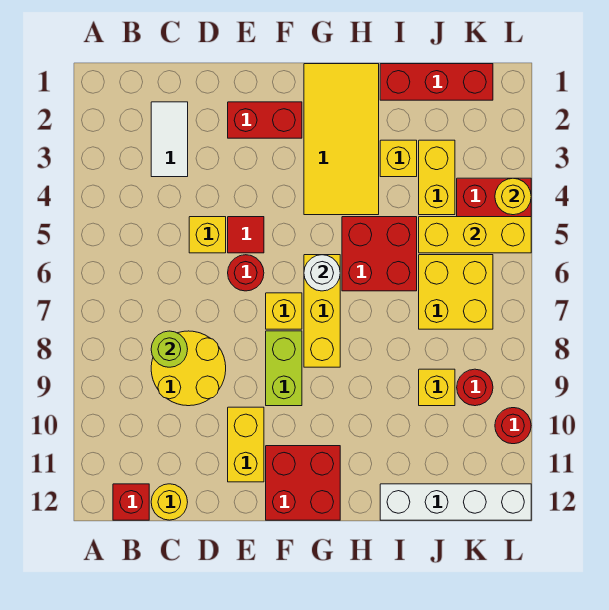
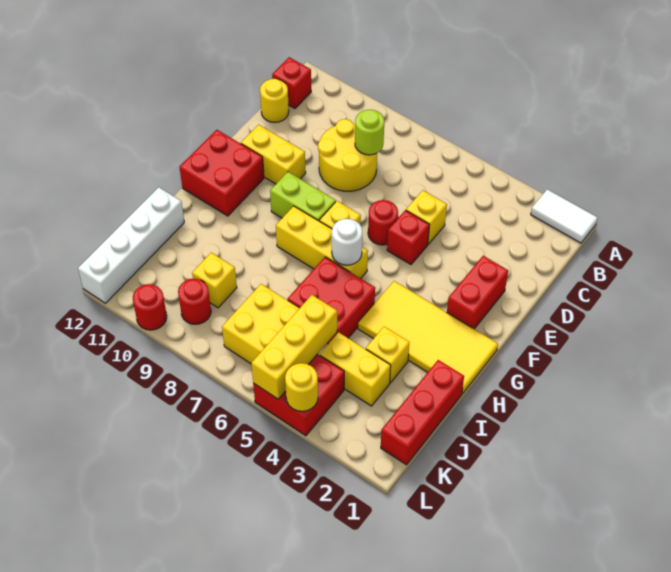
white 1x2 tile [151,102,188,177] -> white 1x2 tile moved to [531,189,598,243]
red 1x1 tile [228,217,264,253] -> red 1x1 brick [387,210,429,265]

